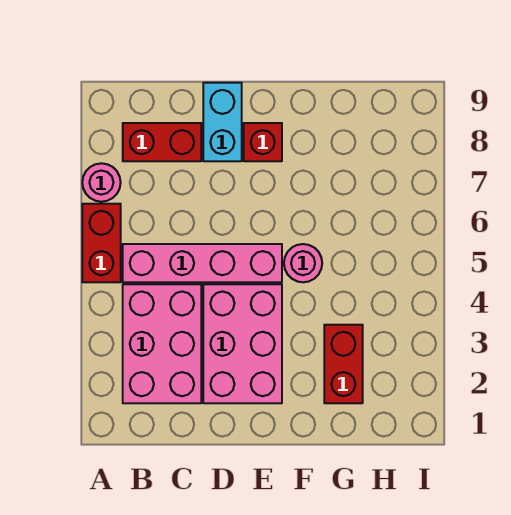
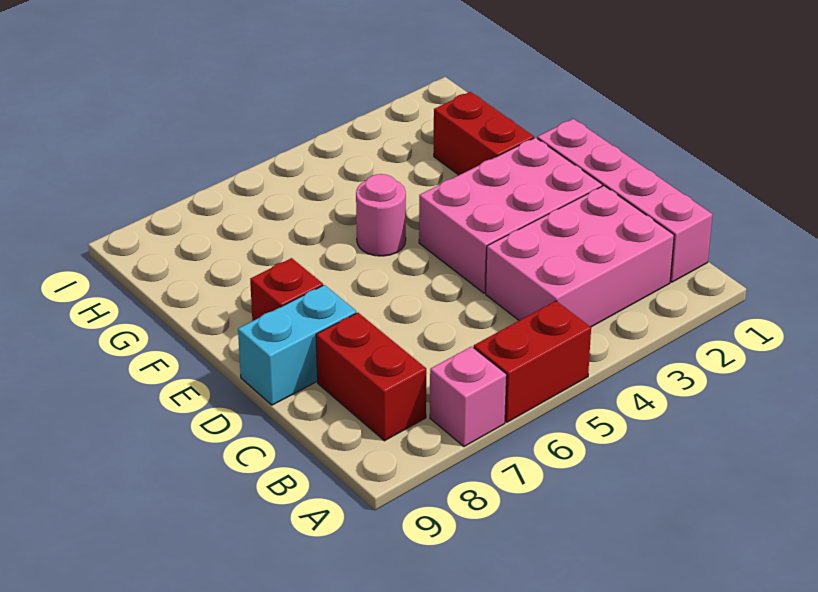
pink 1x1 round brick [82,163,121,202] -> pink 1x1 brick [430,346,507,447]
pink 1x4 brick [123,244,282,282] -> pink 1x4 brick moved to [537,119,713,282]
red 1x2 brick [324,325,363,403] -> red 1x2 brick turned to [434,92,534,175]

